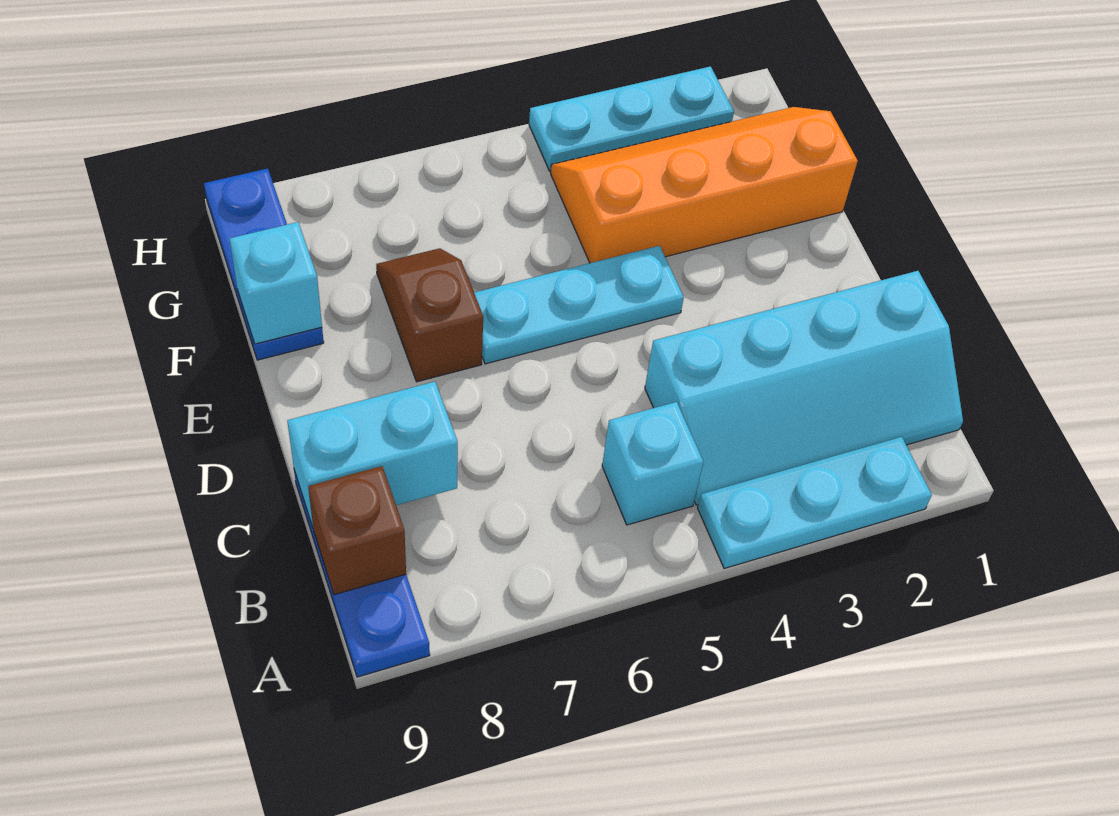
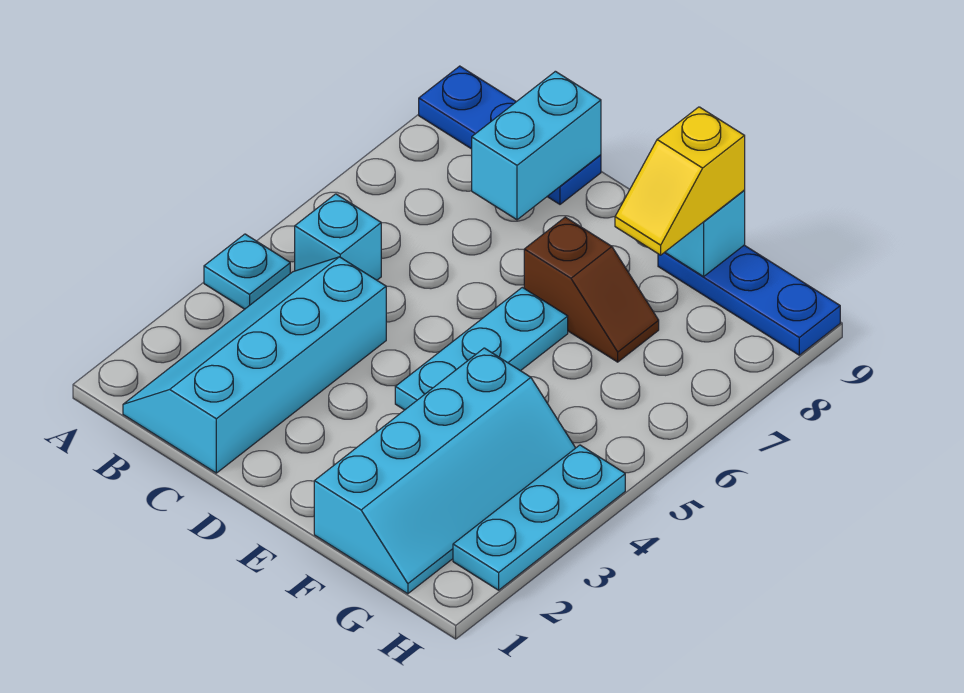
cyan 1x3 plate [698,437,932,569] -> cyan 1x1 plate [204,234,290,309]
brown 1x1 brick [308,466,406,595] -> none
orange 2x4 slope [551,107,858,263] -> cyan 2x4 slope [314,348,575,594]
none -> yellow 1x2 slope [615,107,745,255]

